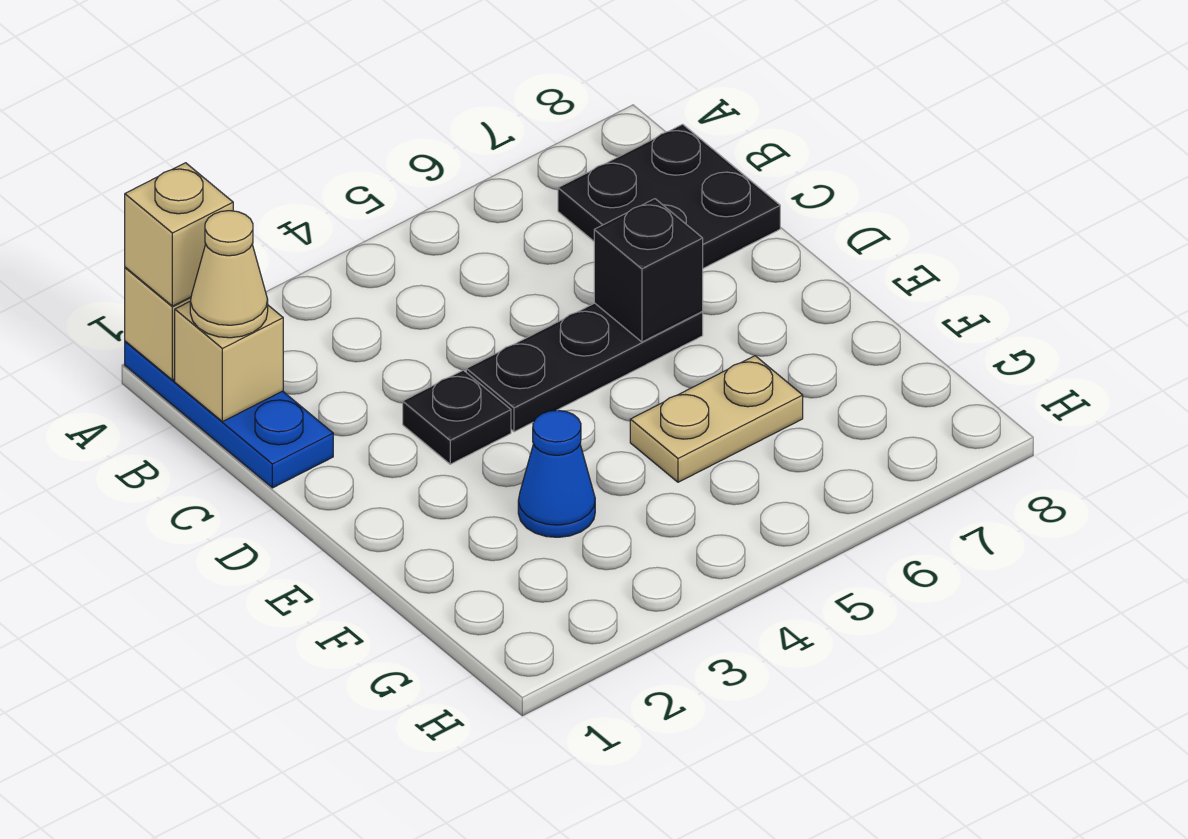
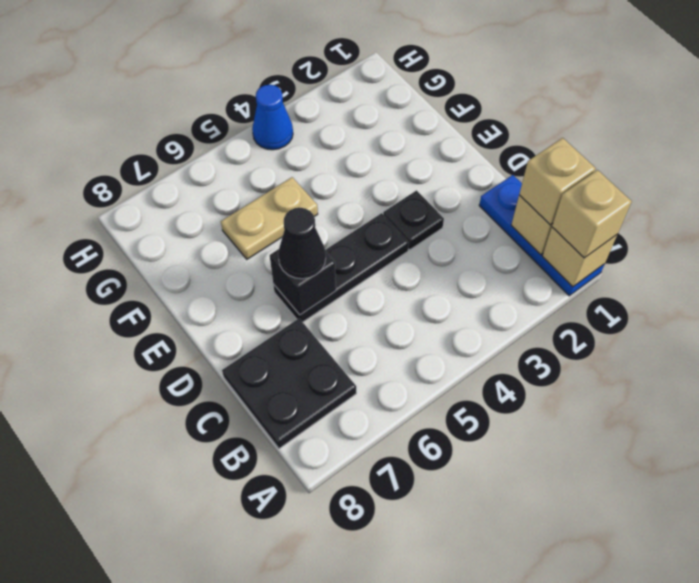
tan 1x1 cone [190,211,268,338] -> tan 1x1 brick [519,138,596,225]
none -> black 1x1 cone [278,208,326,279]
blue 1x1 cone [518,410,595,537] -> blue 1x1 cone moved to [252,85,293,150]

